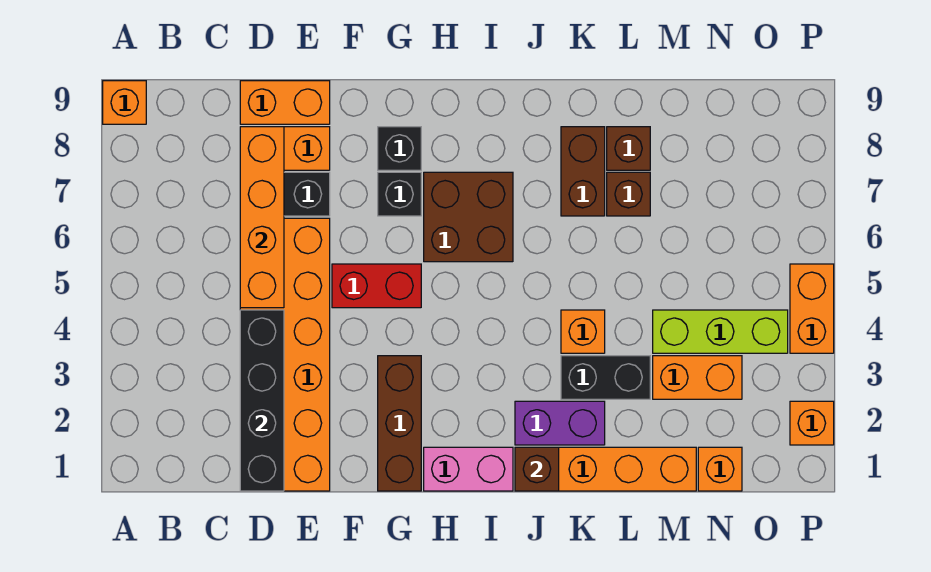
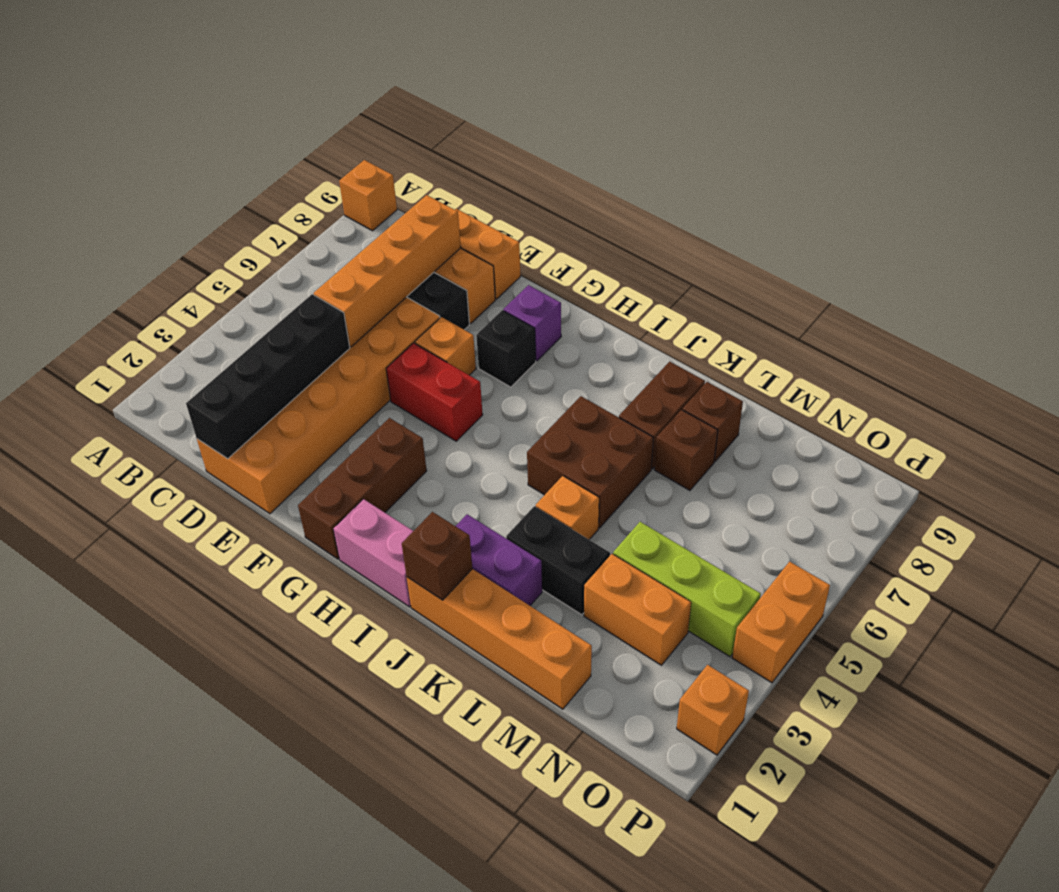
black 1x1 brick [378,127,421,170] -> purple 1x1 brick [503,285,561,361]
brown 2x2 brick [424,172,513,262] -> brown 2x2 brick moved to [527,396,653,528]
orange 1x1 brick [698,447,742,491] -> orange 1x1 brick moved to [415,317,476,375]

